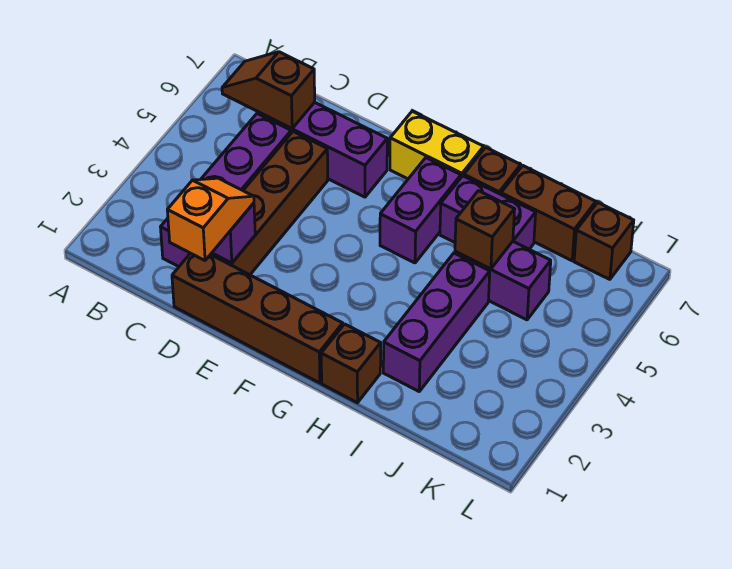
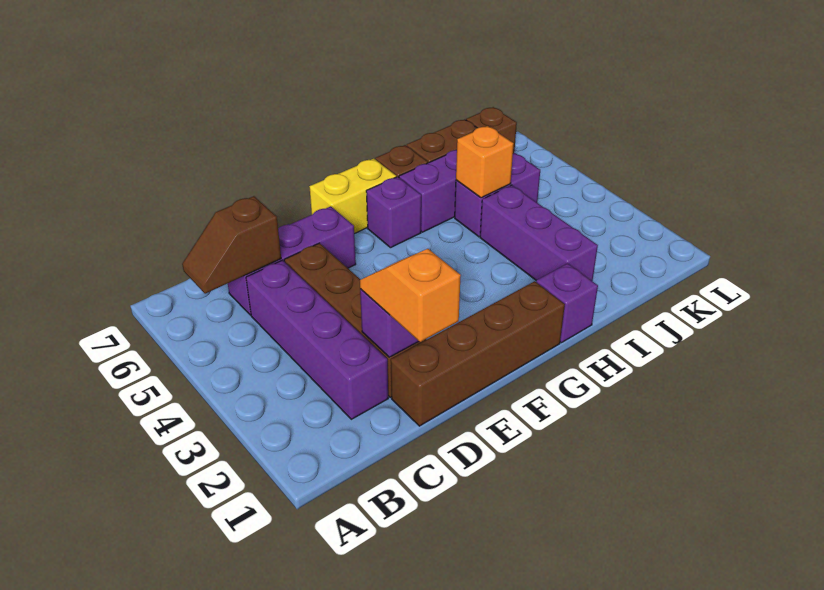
purple 1x2 brick [380,158,461,263] -> purple 1x1 brick [366,177,421,248]
brown 1x1 brick [321,324,381,403] -> purple 1x1 brick [536,263,598,343]
brown 1x1 brick [455,191,515,269] -> orange 1x1 brick [456,126,514,198]

